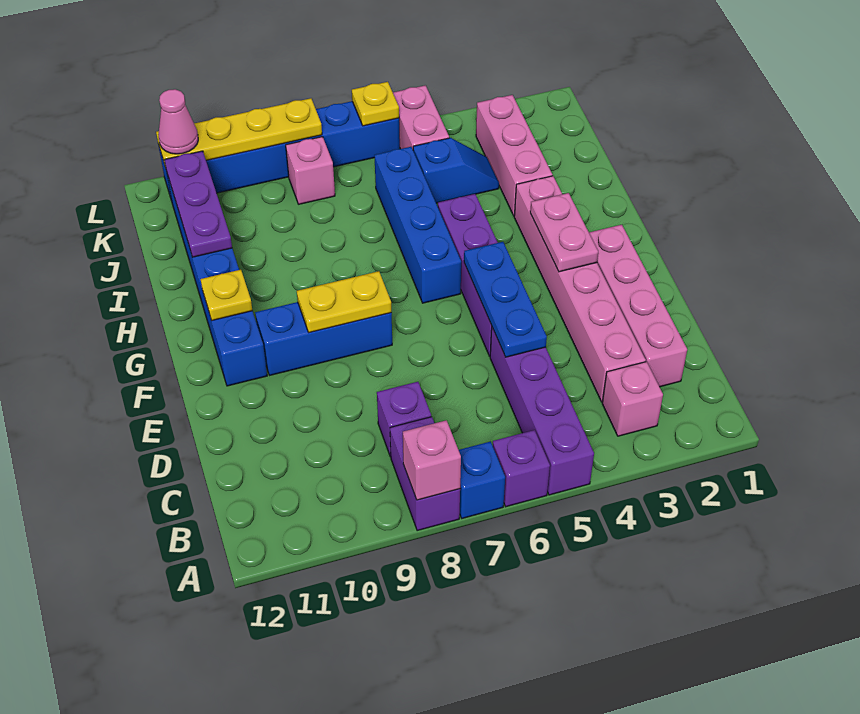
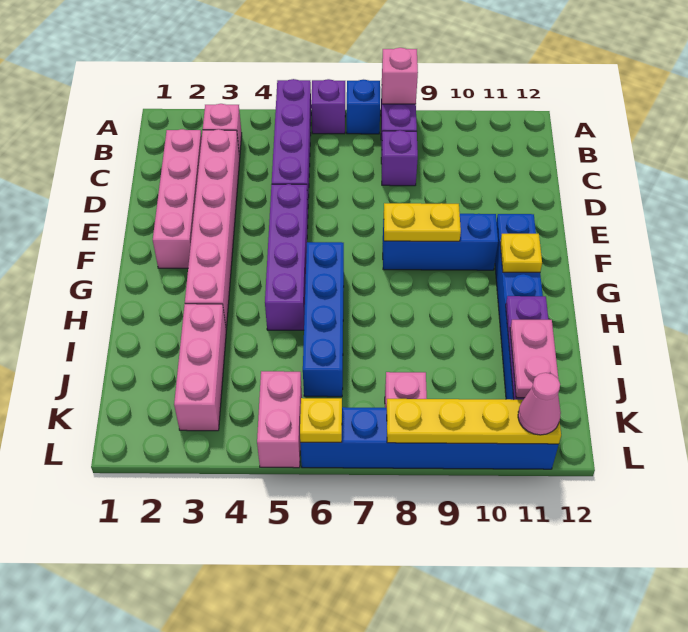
blue 1x3 plate [464,242,547,357] -> none
pink 1x2 plate [530,193,598,272] -> pink 1x2 plate moved to [510,320,558,398]
blue 1x2 slope [413,138,499,203] -> none

